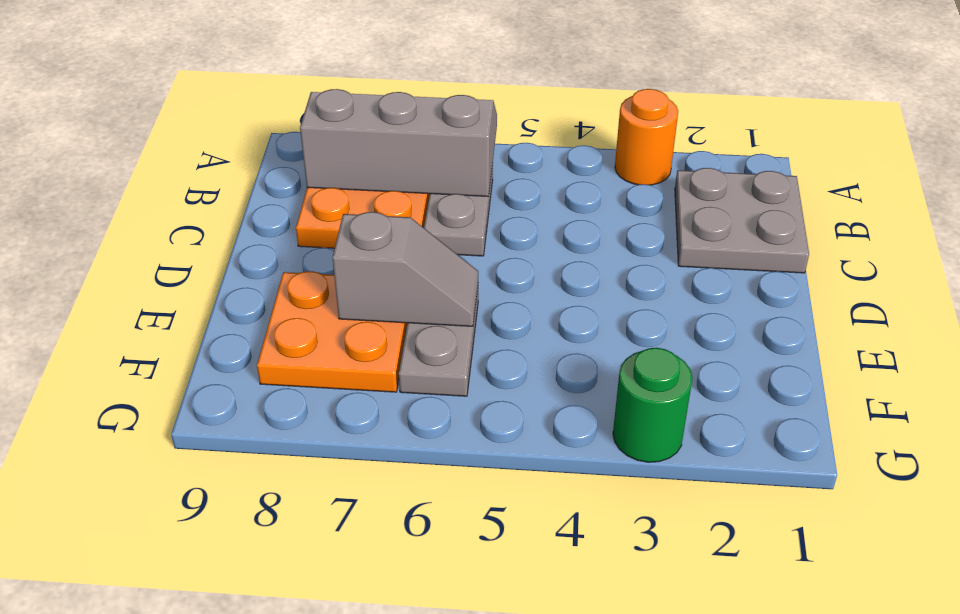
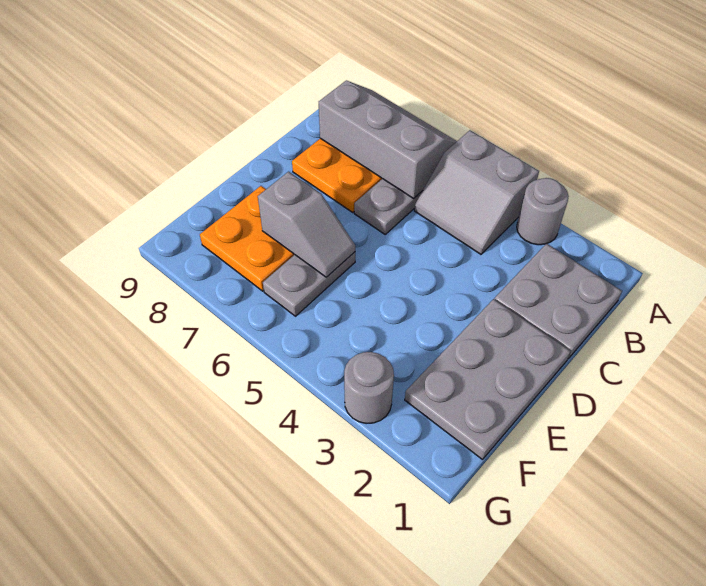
orange 1x1 round brick [615,89,678,185] -> grey 1x1 round brick [517,178,569,245]
none -> grey 2x2 slope [414,130,539,254]
none -> grey 2x3 plate [405,299,571,460]
green 1x1 round brick [613,348,693,462] -> grey 1x1 round brick [344,352,394,424]

